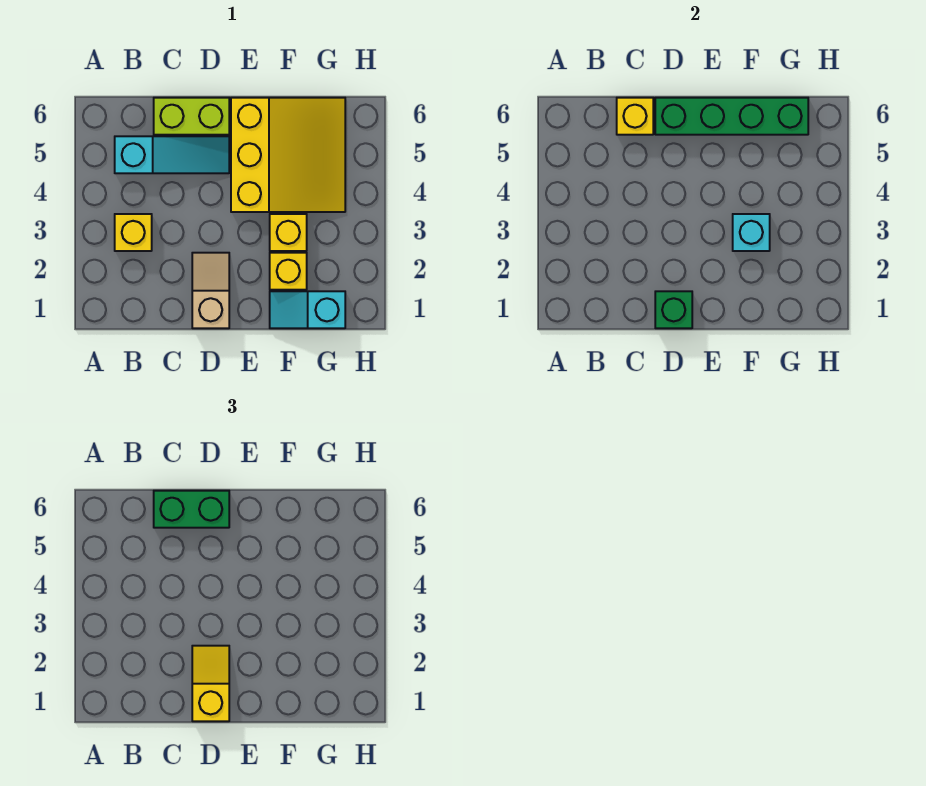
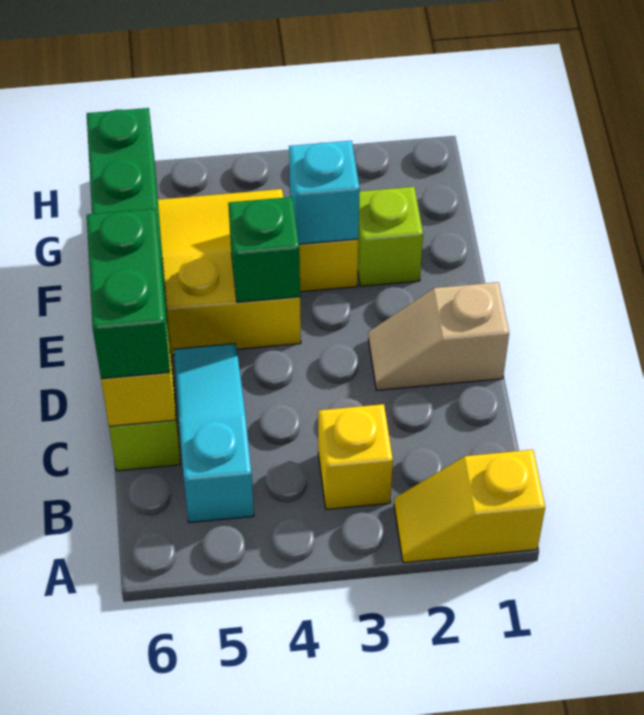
green 1x1 brick [655,291,692,328] -> green 1x1 brick moved to [228,197,300,302]
yellow 1x2 slope [192,646,229,721] -> yellow 1x2 slope moved to [394,450,545,563]
cyan 1x2 slope [270,291,345,328] -> none
yellow 1x1 brick [270,253,307,290] -> lime 1x1 brick [358,187,423,286]

